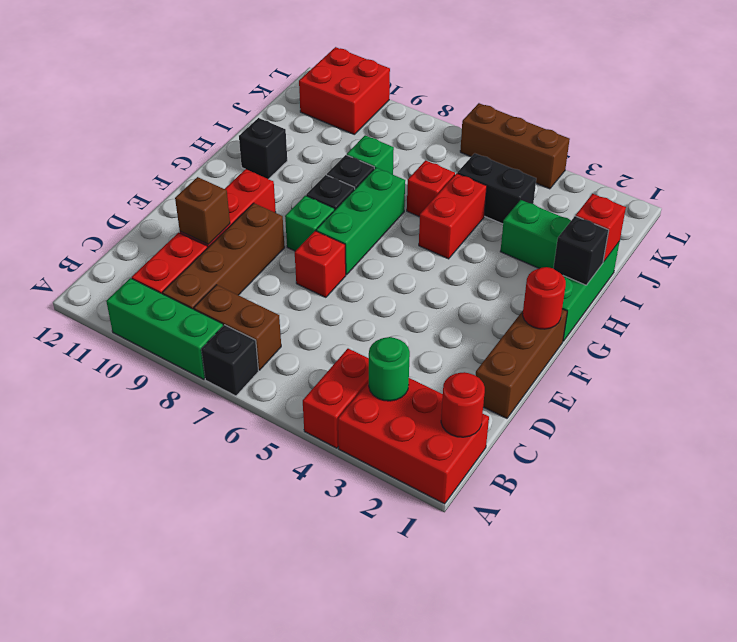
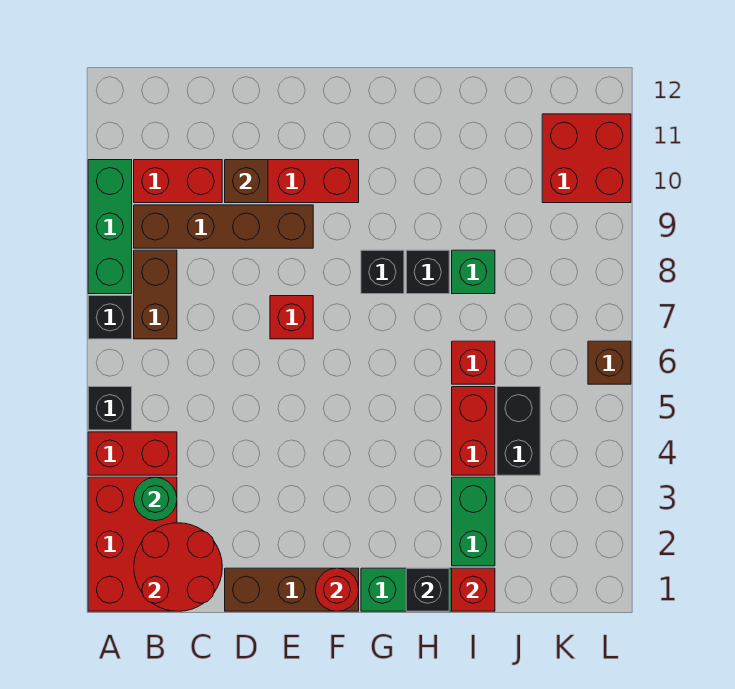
red 1x1 round brick [441,372,485,437] -> red 2x2 round brick [134,523,222,611]
green 1x3 brick [316,168,405,275] -> none
green 1x1 brick [285,196,335,251] -> none
red 1x2 brick [419,173,487,259] -> red 1x2 brick turned to [452,387,495,475]
black 1x1 brick [239,118,287,179] -> black 1x1 brick moved to [88,387,132,430]
brown 1x3 brick [460,103,570,189] -> brown 1x1 brick [588,341,631,384]

